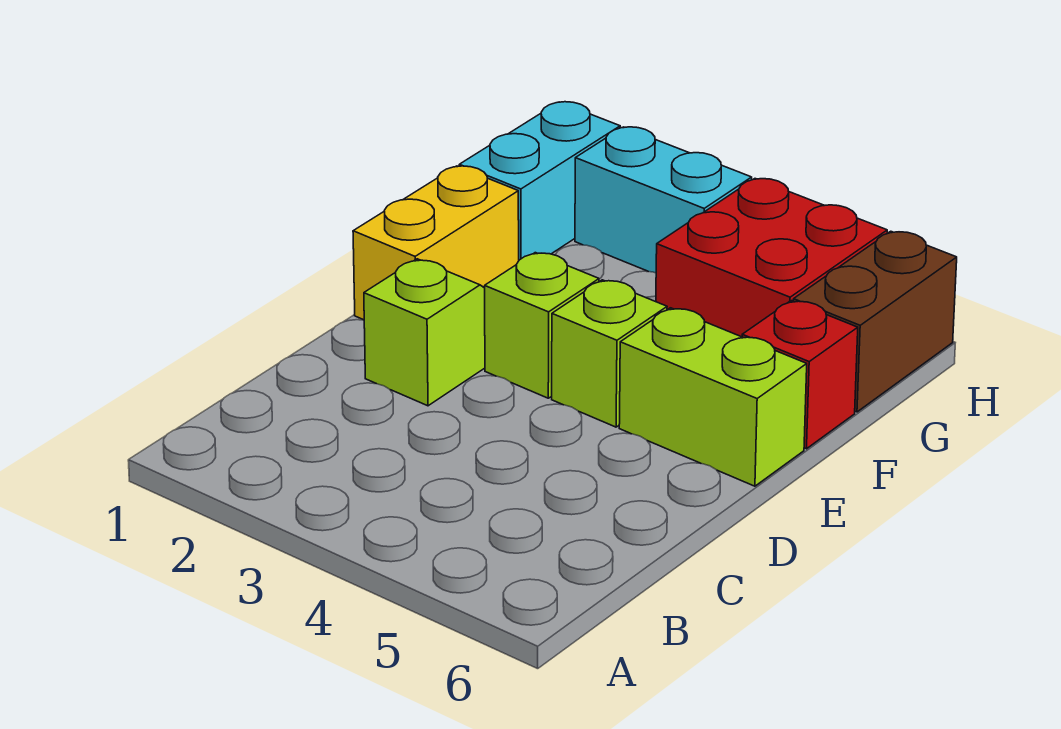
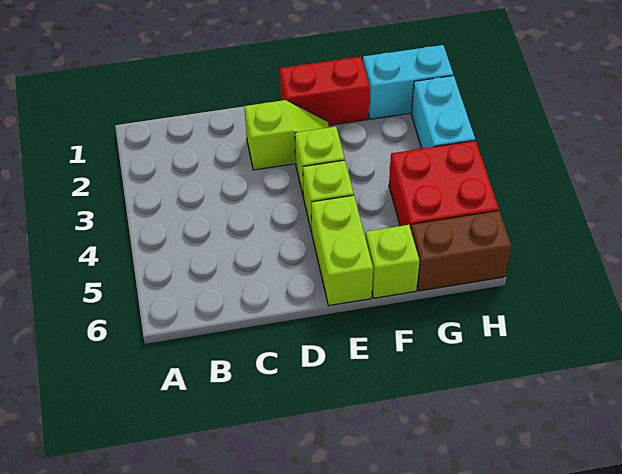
yellow 1x2 brick [353,166,519,320] -> red 1x2 brick [280,57,370,125]
red 1x1 brick [742,301,858,449] -> lime 1x1 brick [366,225,419,298]

